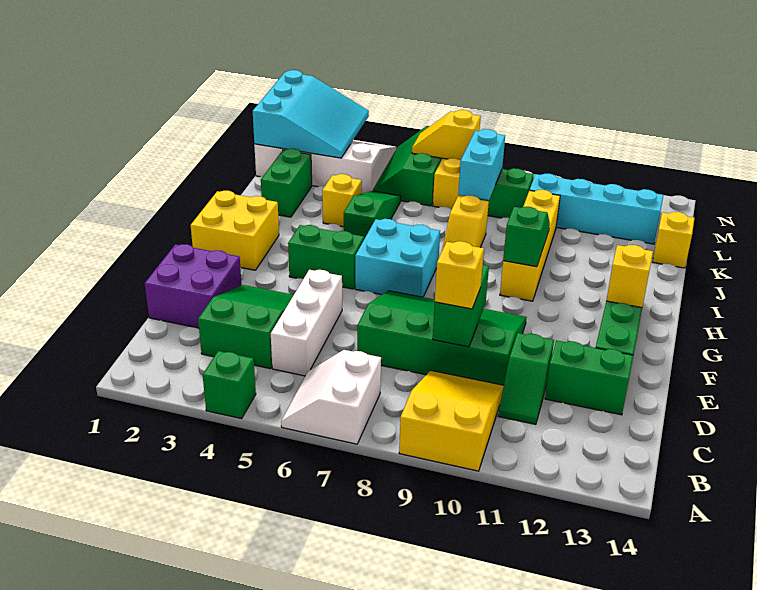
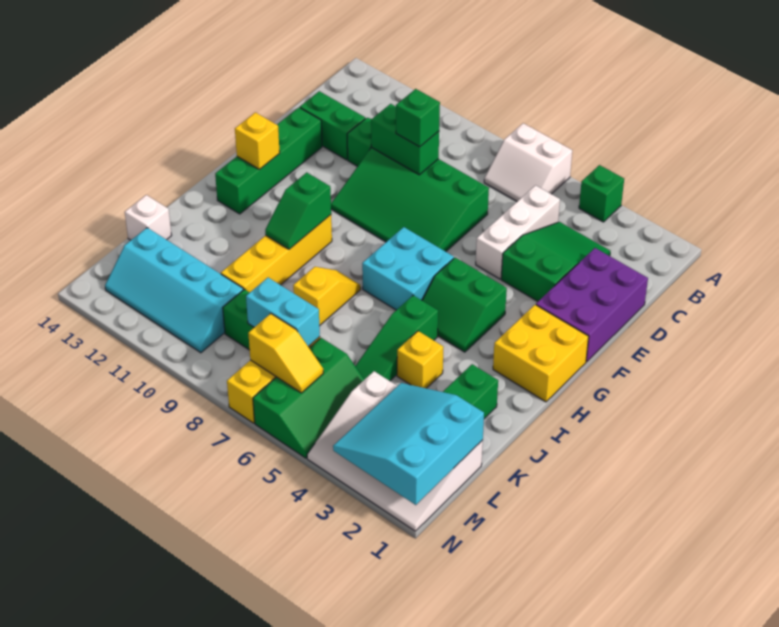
white 2x2 slope [281,350,381,444] -> white 2x2 slope turned to [484,123,572,201]
yellow 2x3 slope [399,370,504,471] -> none
green 2x3 slope [198,285,294,369] -> green 2x3 slope turned to [501,222,610,301]
purple 2x2 brick [145,244,242,328] -> purple 2x3 brick [536,248,648,362]
green 1x2 brick [433,265,489,347] -> green 1x2 brick turned to [371,104,439,175]
yellow 1x1 brick [435,241,484,309] -> green 1x1 brick [396,89,440,147]
cyan 1x2 brick [458,129,505,200] -> cyan 1x2 brick turned to [246,278,320,347]
yellow 1x1 brick [653,212,694,268] -> white 1x1 brick [125,195,172,240]

